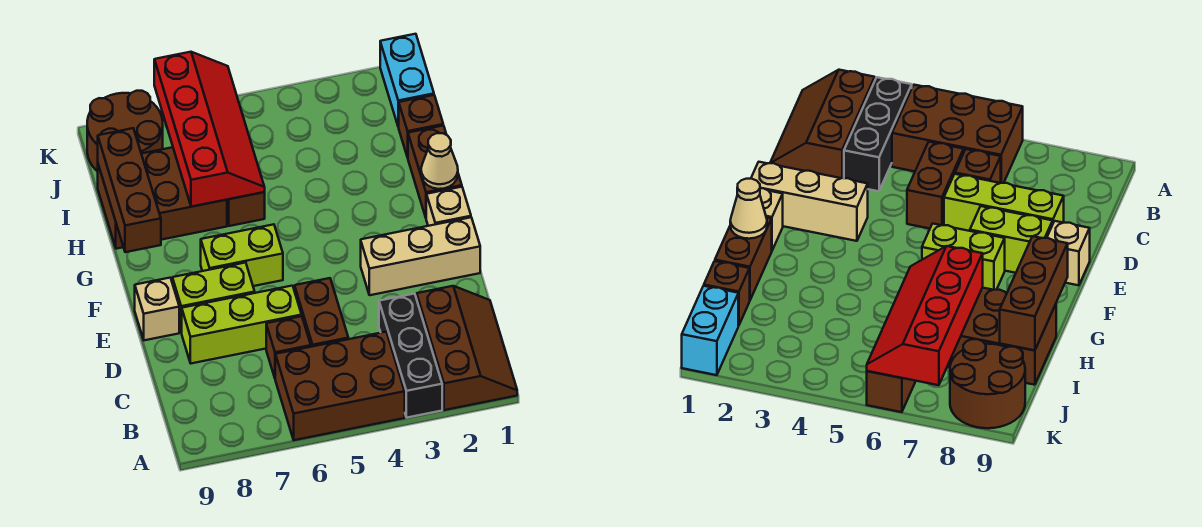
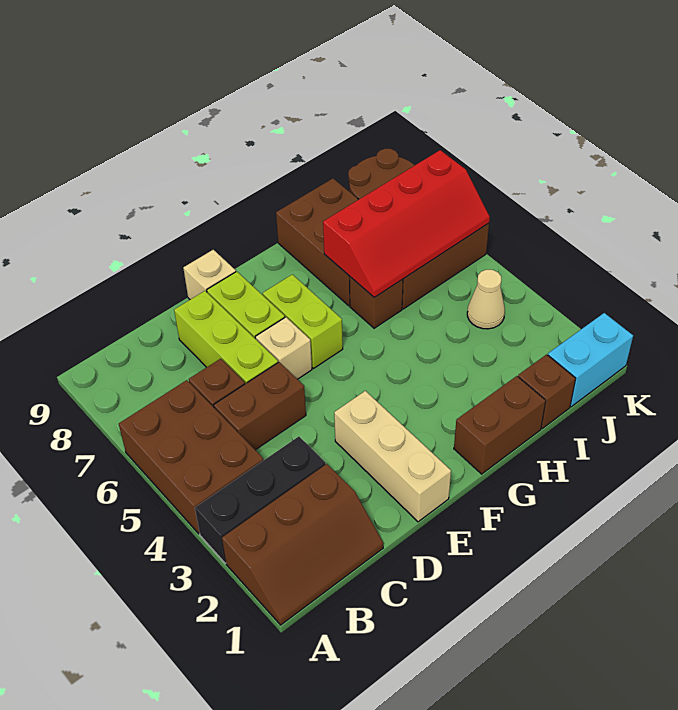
tan 1x1 brick [426,187,471,226] -> tan 1x1 brick moved to [255,317,312,379]
tan 1x1 cone [421,133,458,189] -> tan 1x1 cone moved to [467,270,505,329]
brown 1x3 brick [98,128,161,252] -> none

